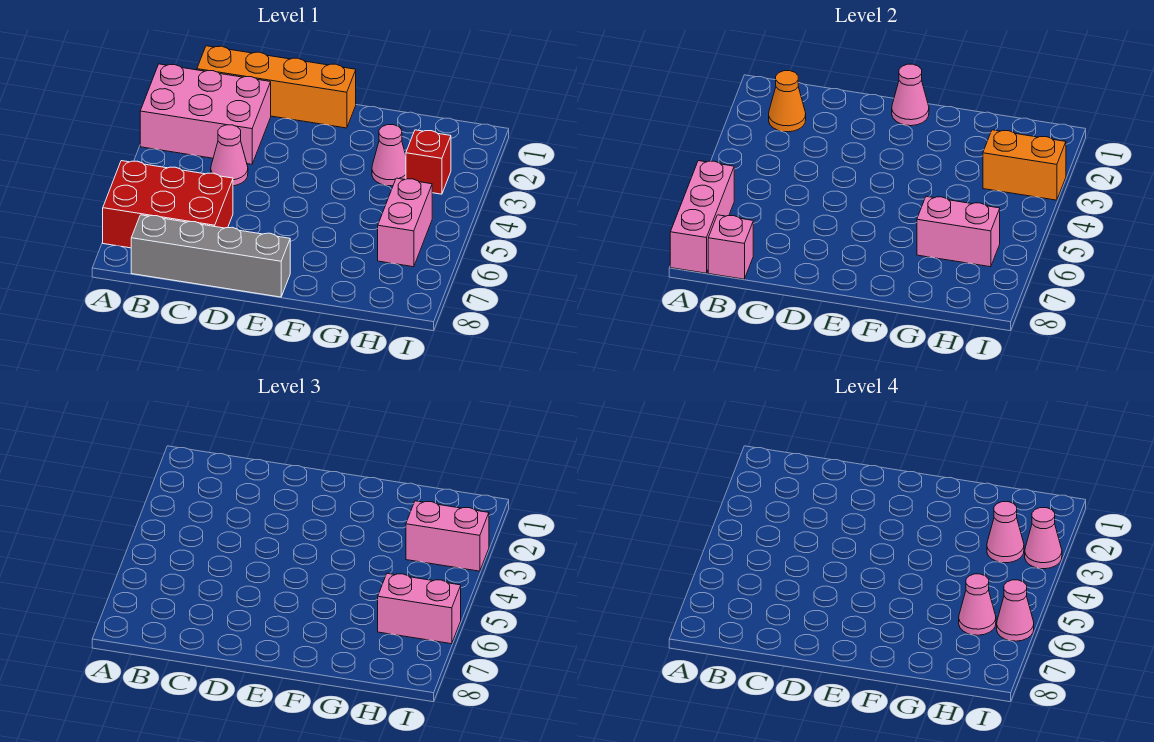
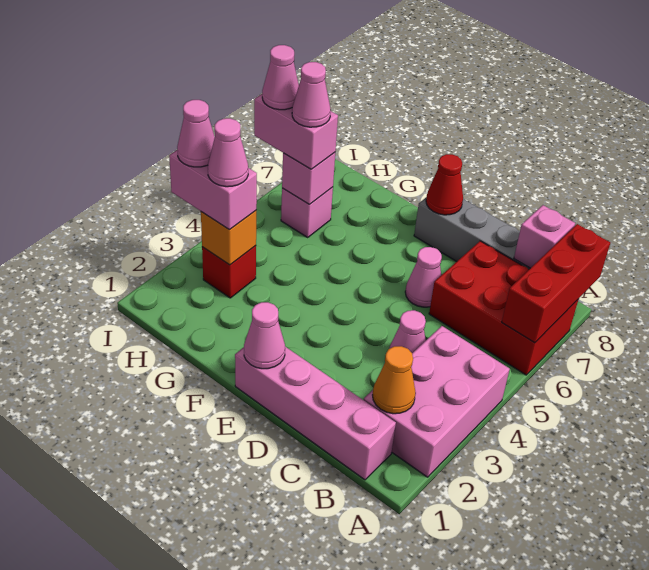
pink 2x3 brick [140,64,271,164] -> pink 2x3 brick turned to [364,326,510,477]
pink 1x3 brick [670,161,734,273] -> red 1x3 brick [502,224,610,343]
orange 1x4 brick [197,46,356,128] -> pink 1x4 brick [235,347,396,480]
none -> red 1x1 cone [426,154,463,215]
pink 1x1 cone [372,125,406,186] -> pink 1x1 cone moved to [405,247,442,307]
pink 1x2 brick [917,196,1000,267] -> pink 1x1 brick [282,153,335,204]
orange 1x2 brick [983,130,1066,200] -> orange 1x1 brick [201,211,256,265]
pink 1x2 brick [378,178,432,267] -> pink 1x1 brick [281,187,333,237]

